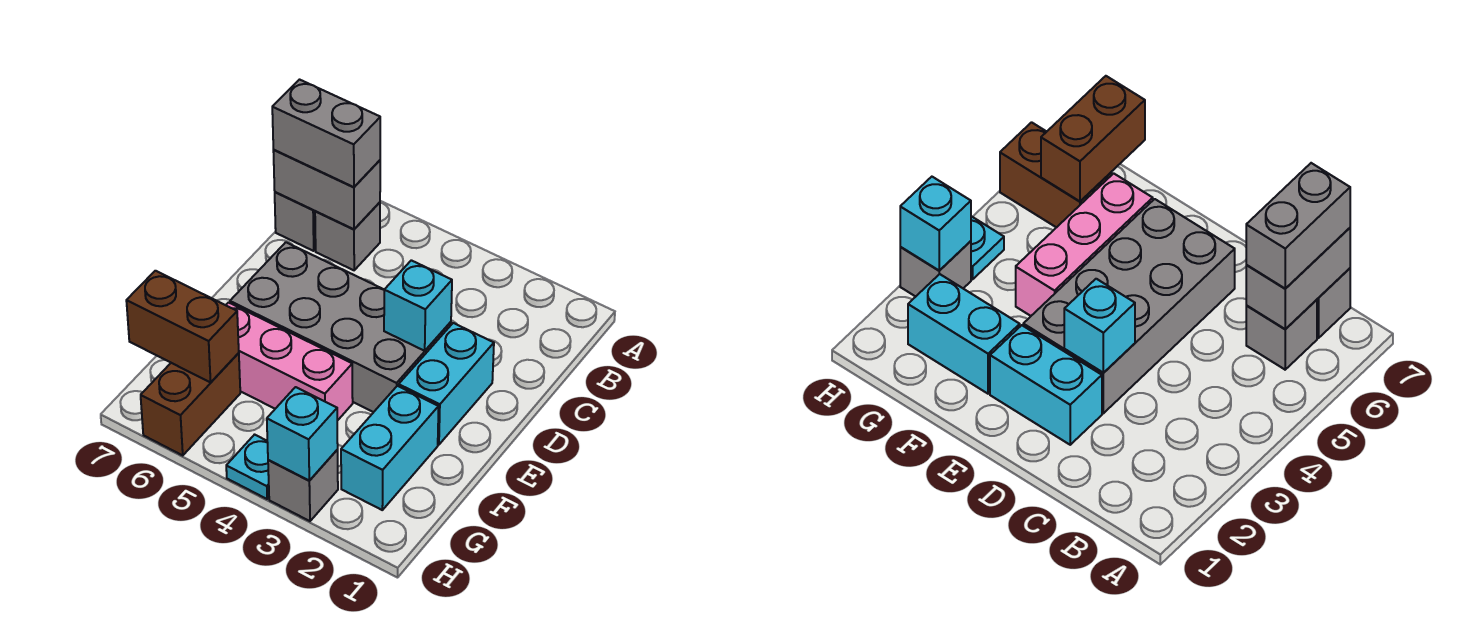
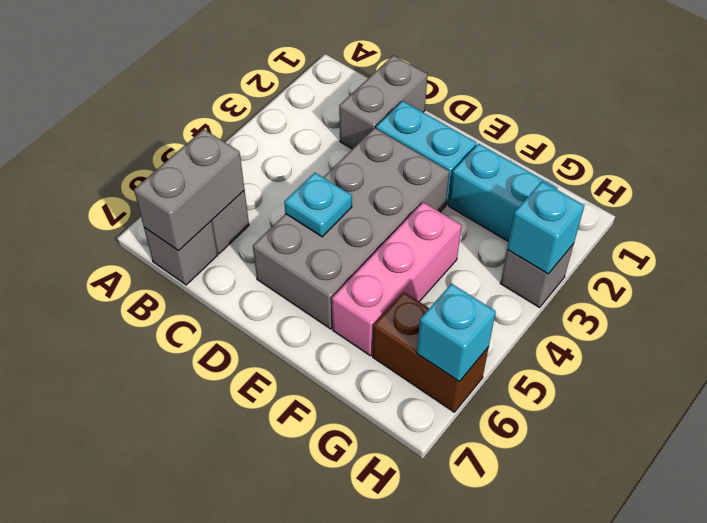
grey 1x2 brick [272,80,380,187] -> grey 1x2 brick moved to [339,55,428,149]
cyan 1x1 brick [384,260,452,351] -> cyan 1x1 brick moved to [417,284,496,382]
brown 1x2 brick [126,271,239,382] -> none
cyan 1x1 plate [226,435,269,499] -> cyan 1x1 plate moved to [284,173,352,237]

